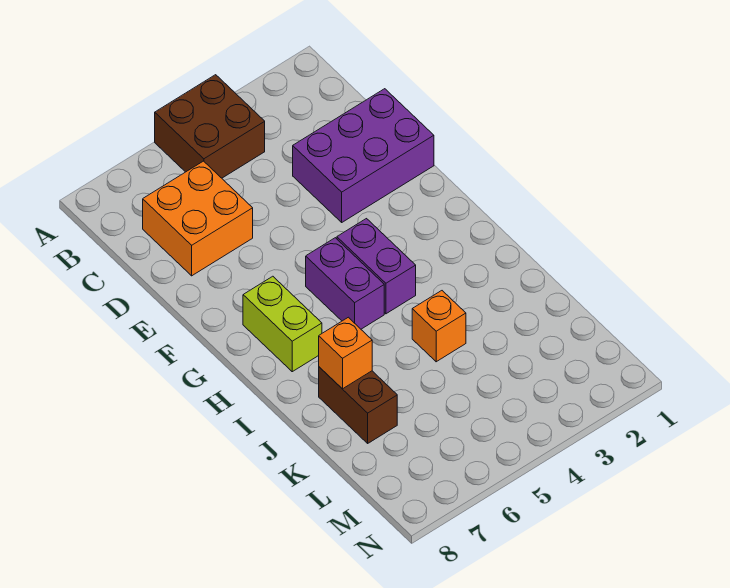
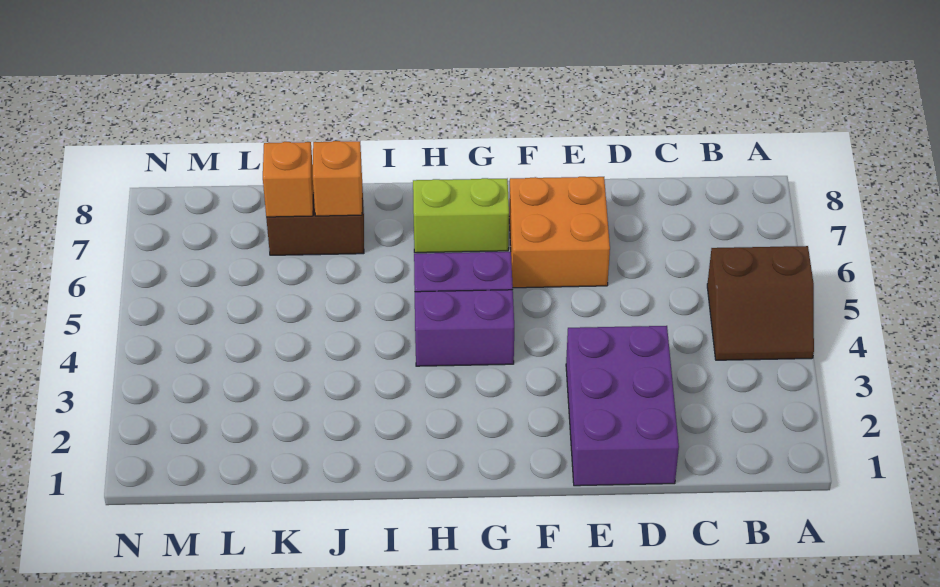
brown 2x2 brick [155,75,265,178] -> brown 2x2 slope [707,246,814,360]
orange 2x2 brick [143,161,253,276] -> orange 2x2 brick moved to [509,177,610,288]
orange 1x1 brick [412,291,466,362] -> orange 1x1 brick moved to [263,142,314,217]

